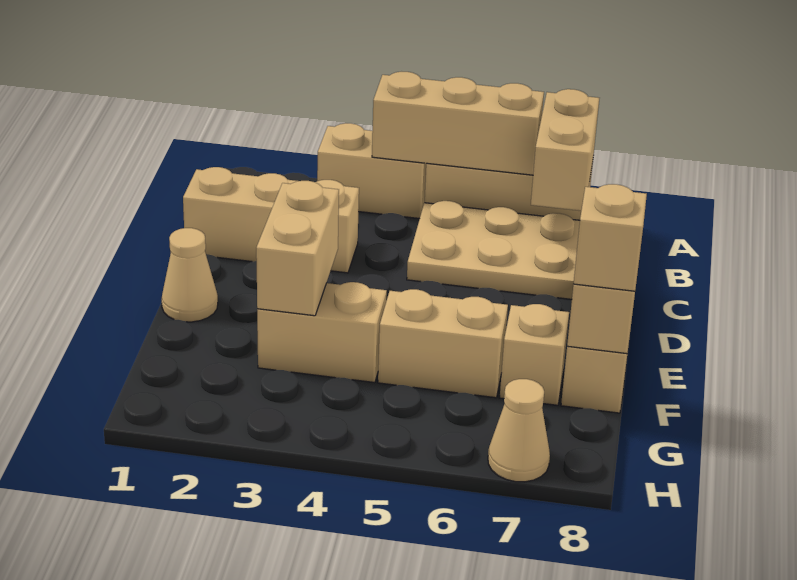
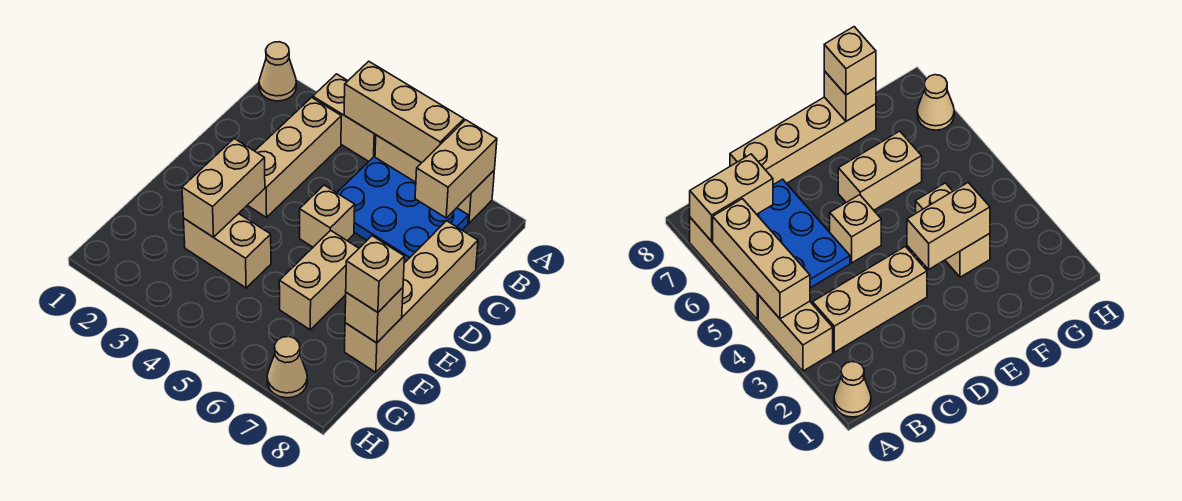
tan 2x3 plate [407,201,580,299] -> blue 2x3 plate [337,157,468,263]
tan 1x3 brick [183,167,359,273] -> tan 1x3 brick turned to [247,97,341,217]
tan 1x1 cone [162,228,218,322] -> tan 1x1 cone moved to [259,42,296,101]
tan 1x2 brick [378,289,508,398] -> tan 1x2 brick turned to [279,230,359,330]
tan 1x1 brick [500,304,569,405] -> tan 1x1 brick moved to [300,185,355,247]

